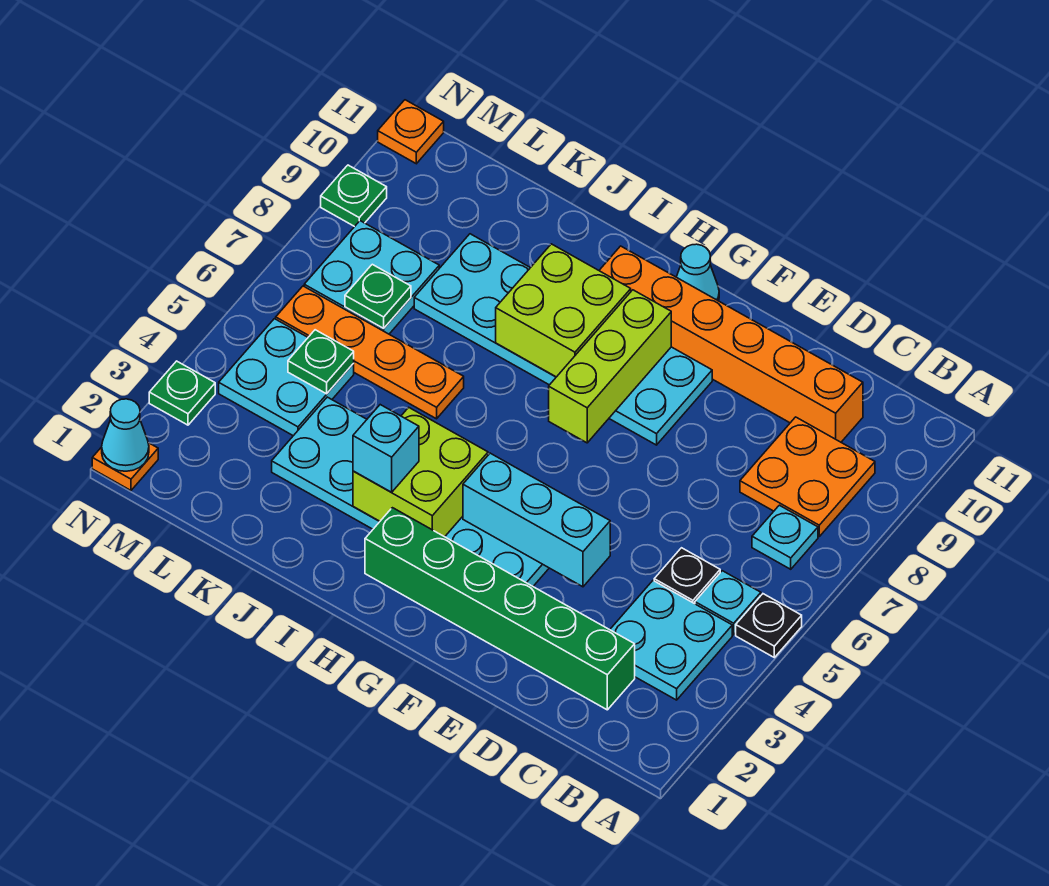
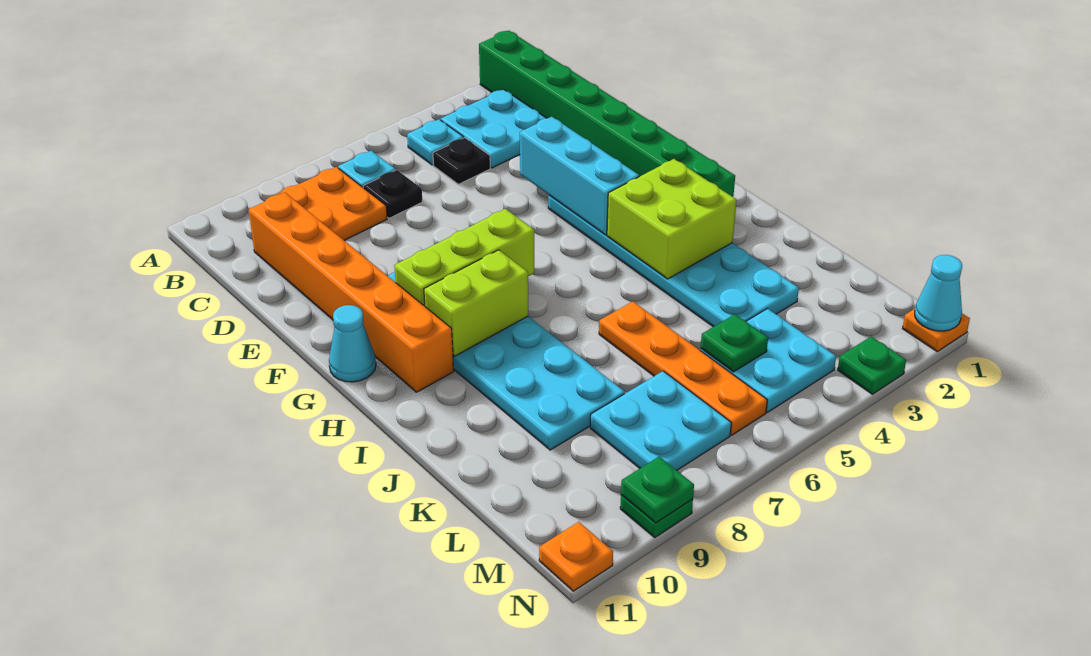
black 1x1 plate [736,594,802,657] -> black 1x1 plate moved to [363,170,422,218]
green 1x6 brick [365,508,635,710] -> green 1x8 brick [479,31,735,197]
lime 2x2 brick [496,244,631,377] -> lime 1x2 brick [424,250,528,356]
cyan 1x1 brick [353,405,419,492] -> none
green 1x1 plate [345,264,411,328] -> green 1x1 plate moved to [621,457,694,523]

